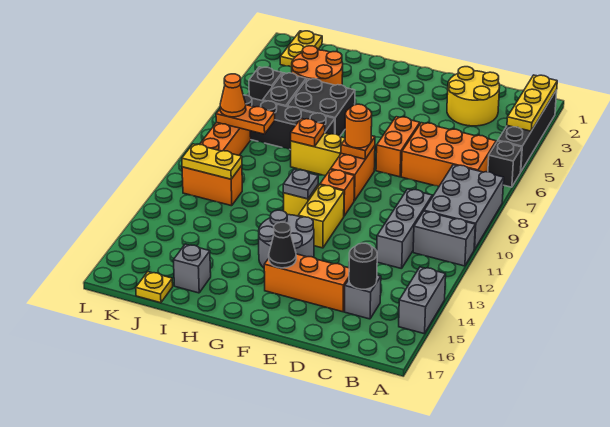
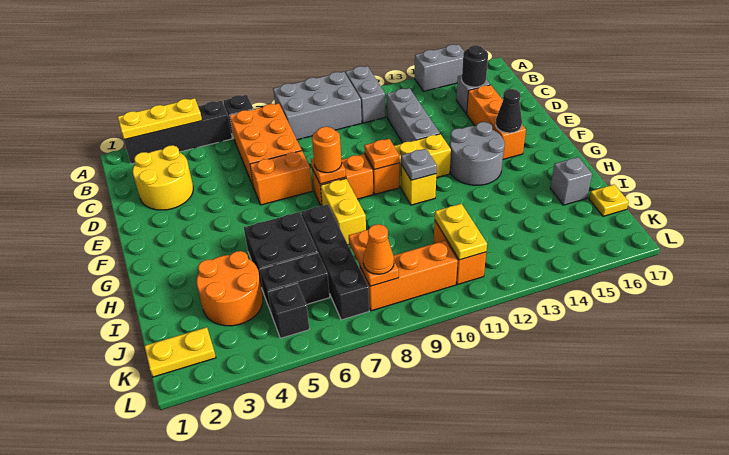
grey 1x3 brick [377,189,432,269] -> grey 1x3 brick turned to [387,88,440,143]
orange 1x1 plate [291,118,325,147] -> orange 1x1 plate moved to [364,139,399,170]

